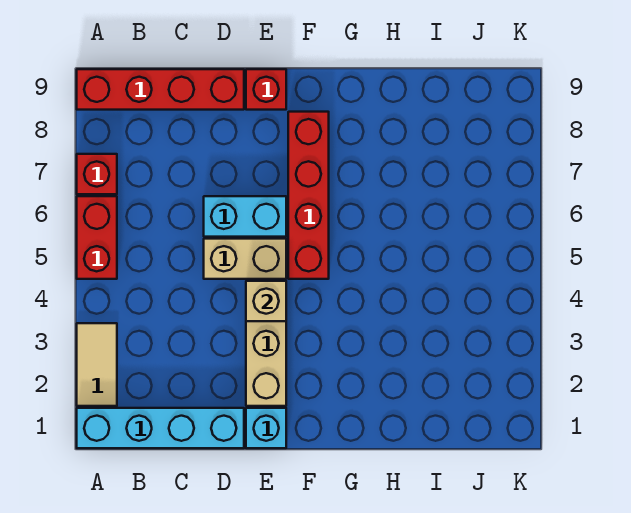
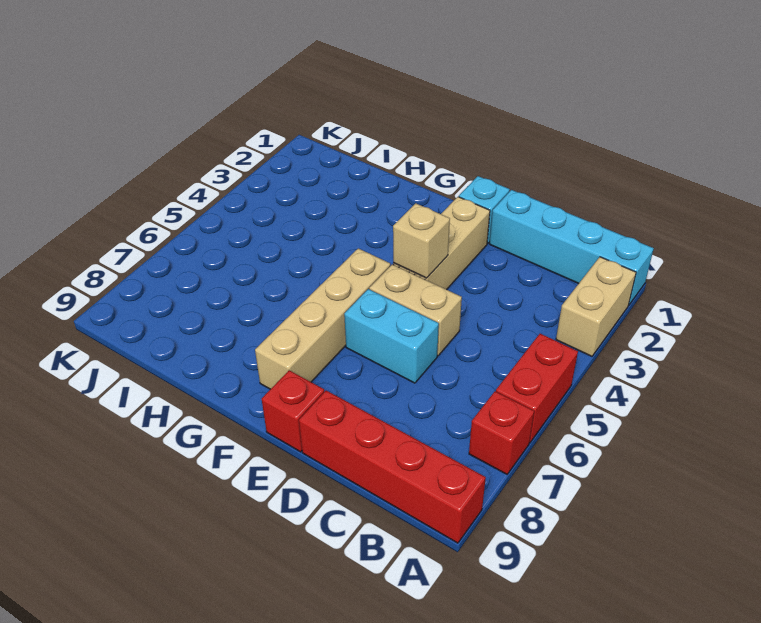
tan 1x2 tile [77,323,117,406] -> tan 1x2 brick [556,257,636,356]
red 1x4 brick [288,112,329,279] -> tan 1x4 brick [255,248,390,389]

